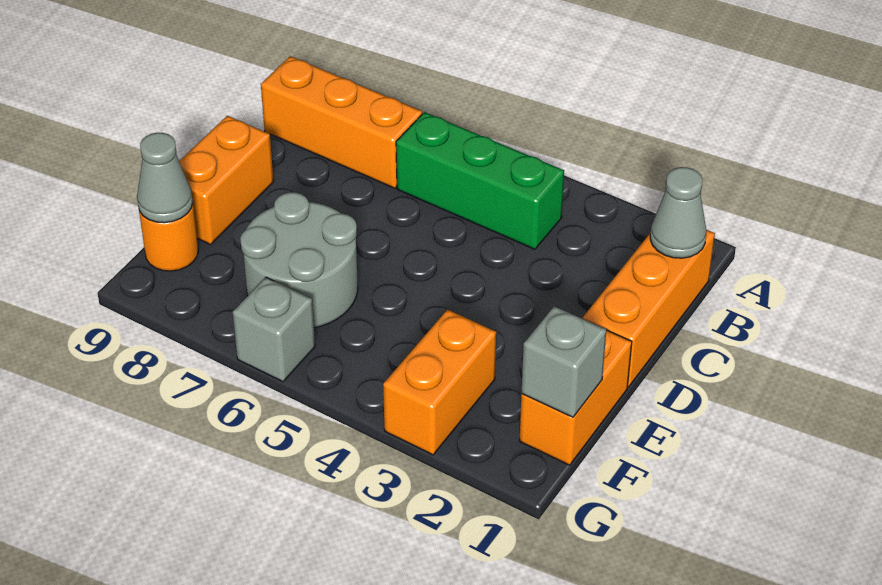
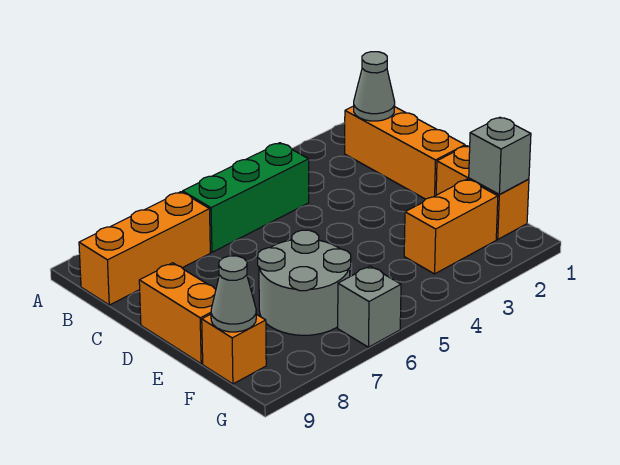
orange 1x2 brick [383,310,496,455] -> orange 1x2 brick turned to [404,179,498,274]
orange 1x1 round brick [139,204,198,271] -> orange 1x1 brick [202,314,266,384]

